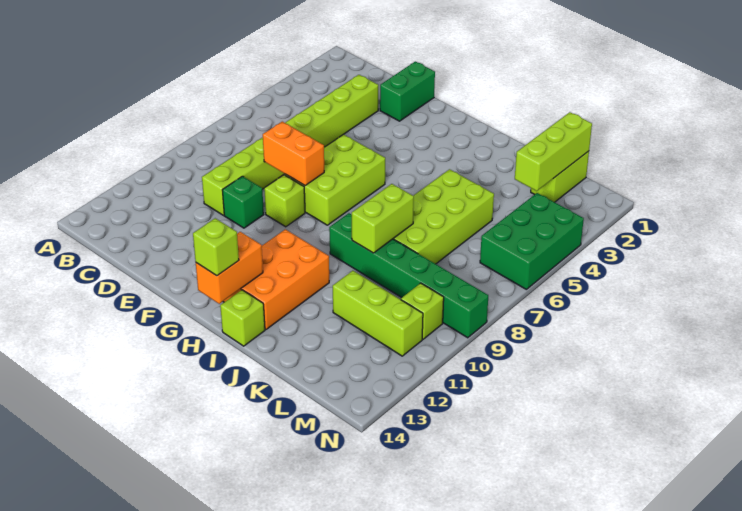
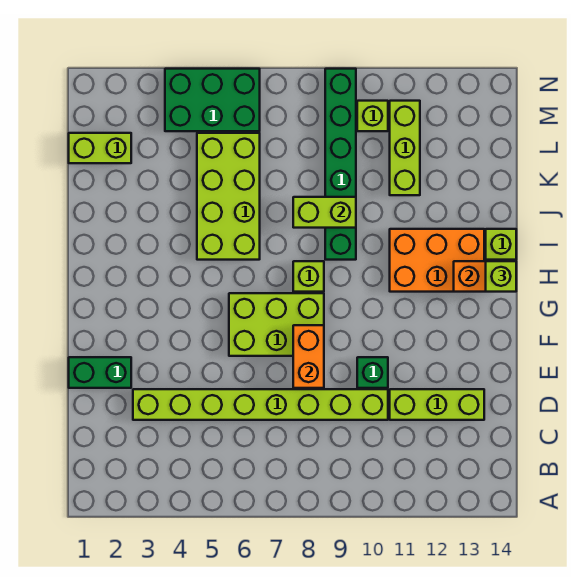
lime 1x1 brick [264,175,305,227] -> lime 1x1 brick moved to [293,261,324,292]
lime 2x4 brick [393,169,494,264] -> lime 2x4 brick turned to [197,133,260,260]
lime 1x3 brick [515,112,592,191] -> lime 1x3 brick moved to [390,389,484,420]

